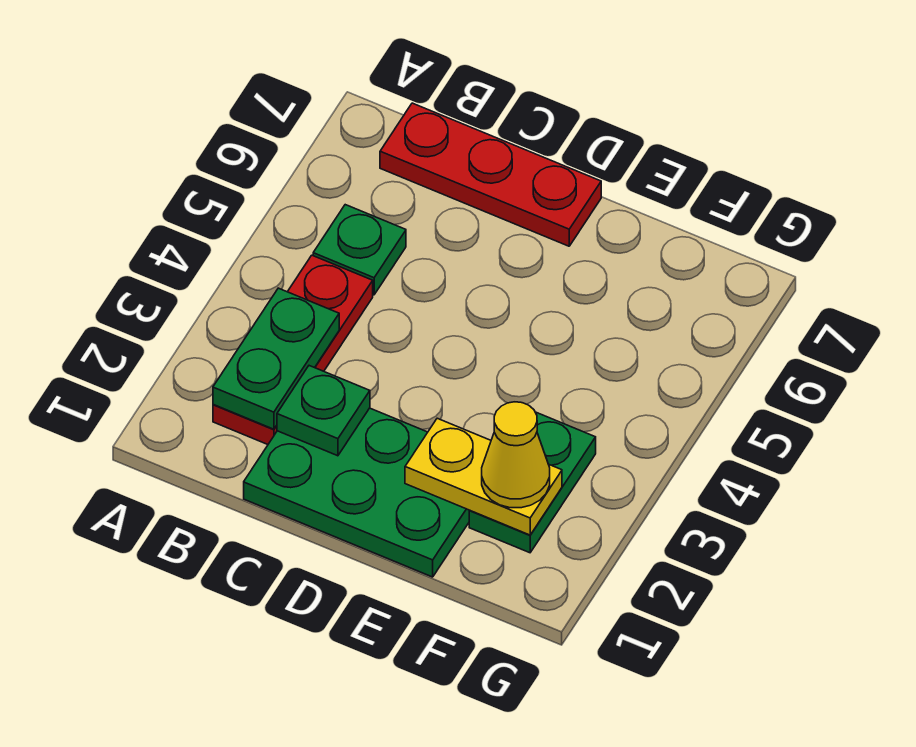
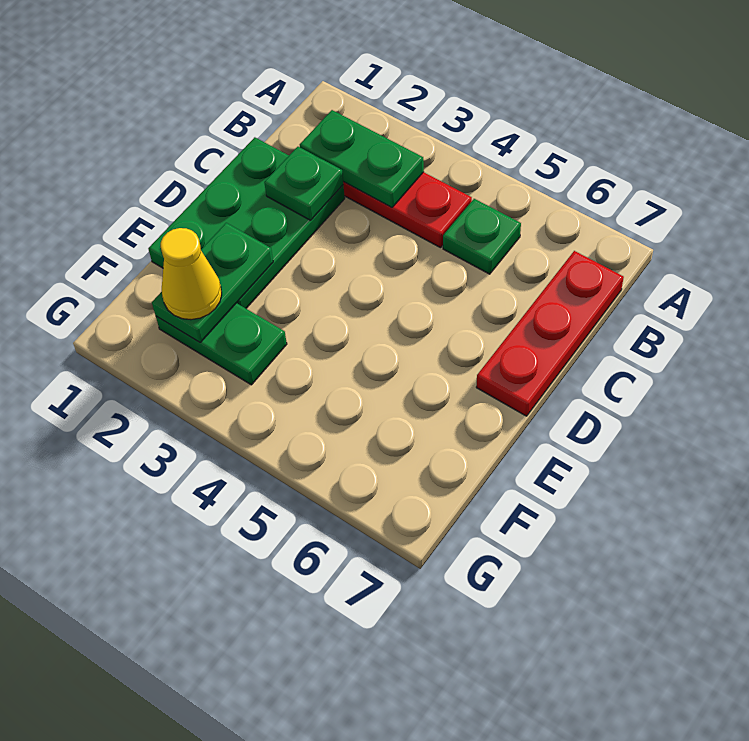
yellow 1x2 plate [405,418,562,535] -> green 1x2 plate [152,223,273,342]

